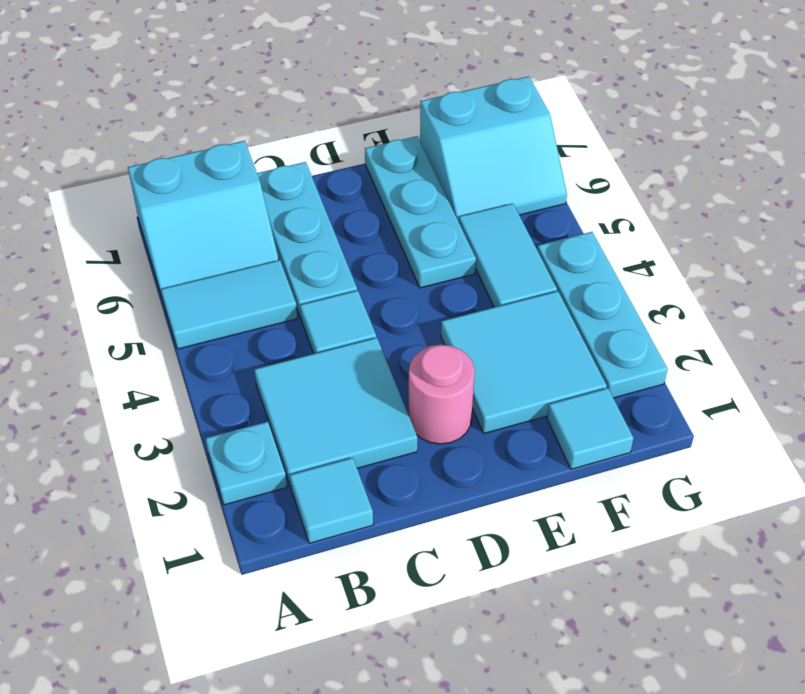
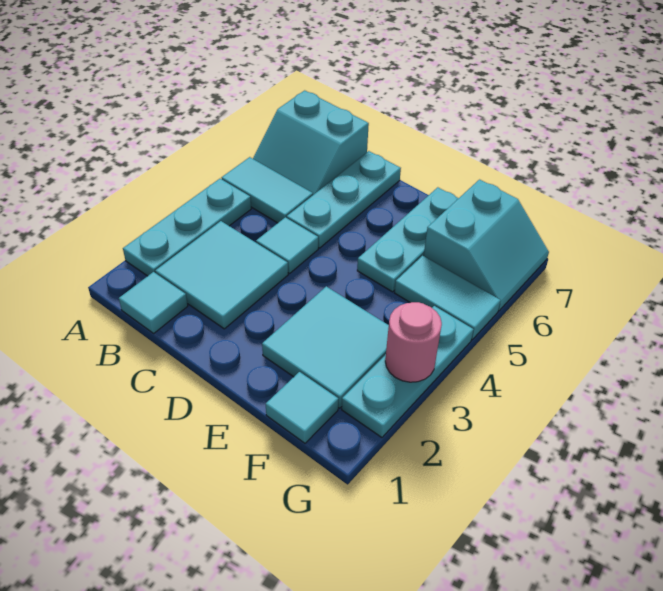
cyan 1x1 plate [205,422,287,505] -> cyan 1x3 plate [123,179,251,276]
pink 1x1 round brick [409,345,475,444] -> pink 1x1 round brick moved to [385,302,442,382]
cyan 1x2 tile [459,203,557,307] -> cyan 1x2 tile turned to [395,256,501,340]
cyan 2x2 slope [420,76,567,221] -> cyan 2x2 slope turned to [424,180,549,311]

